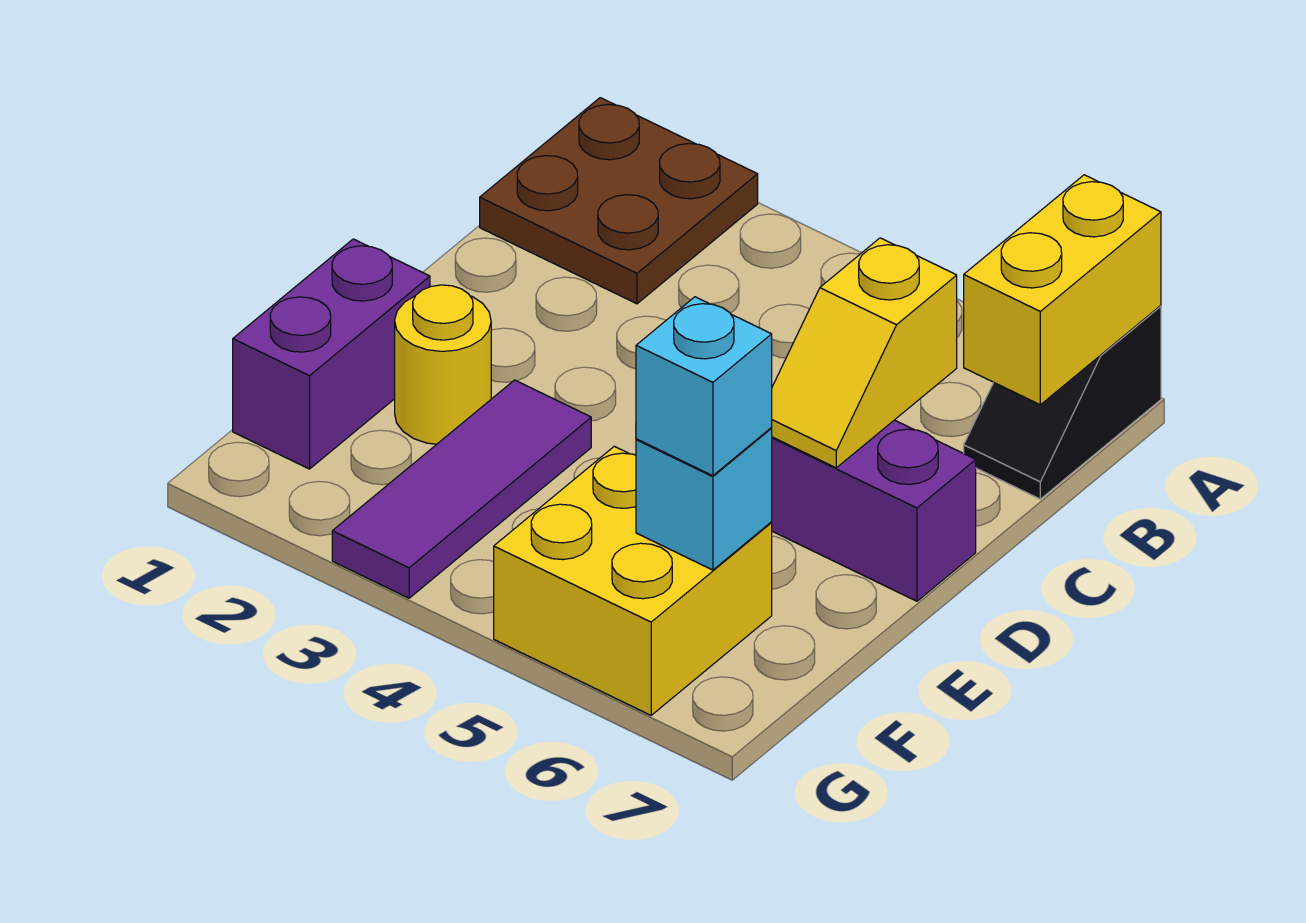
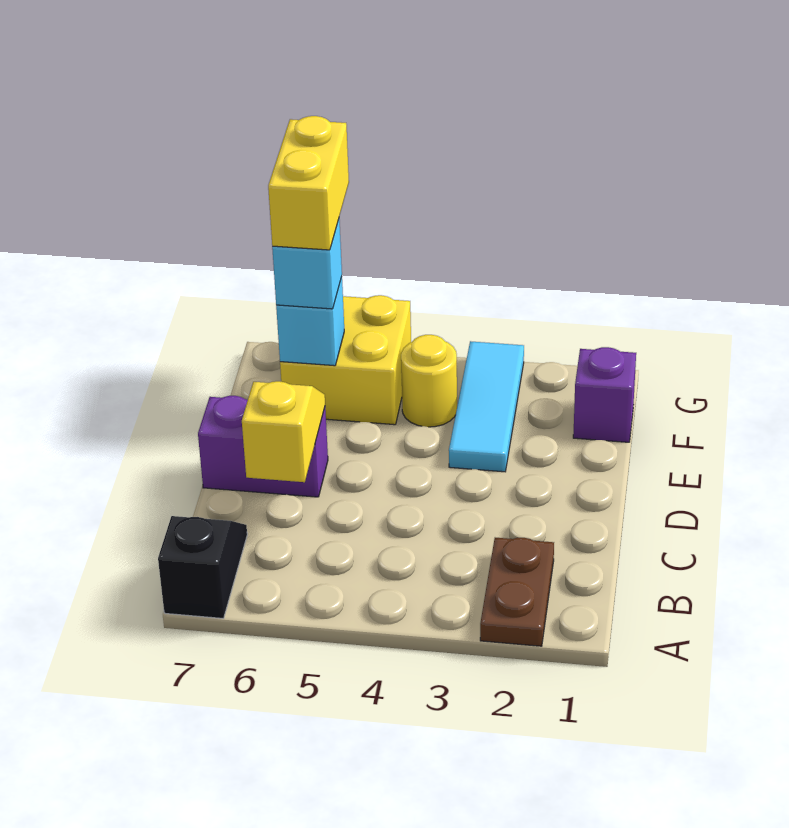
brown 2x2 plate [480,98,758,304] -> brown 1x2 plate [480,538,554,646]
yellow 1x2 brick [964,175,1161,405] -> yellow 1x2 brick moved to [268,116,349,250]
purple 1x2 brick [233,239,430,469] -> purple 1x1 brick [573,347,636,442]
yellow 1x1 round brick [395,285,491,444] -> yellow 1x1 round brick moved to [401,335,457,427]
purple 1x3 tile [332,380,591,598] -> cyan 1x3 tile [449,341,524,472]

